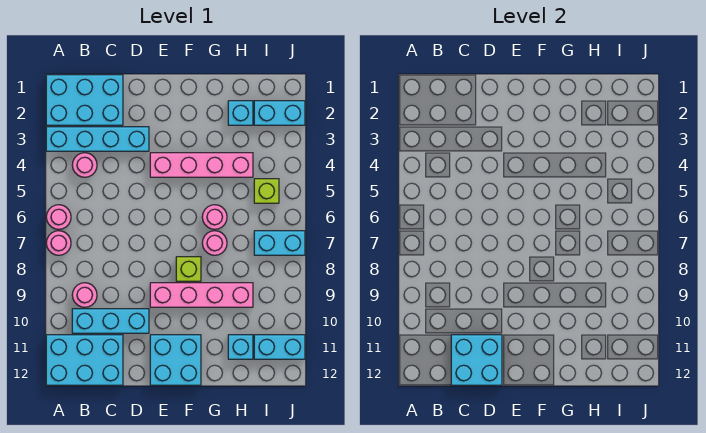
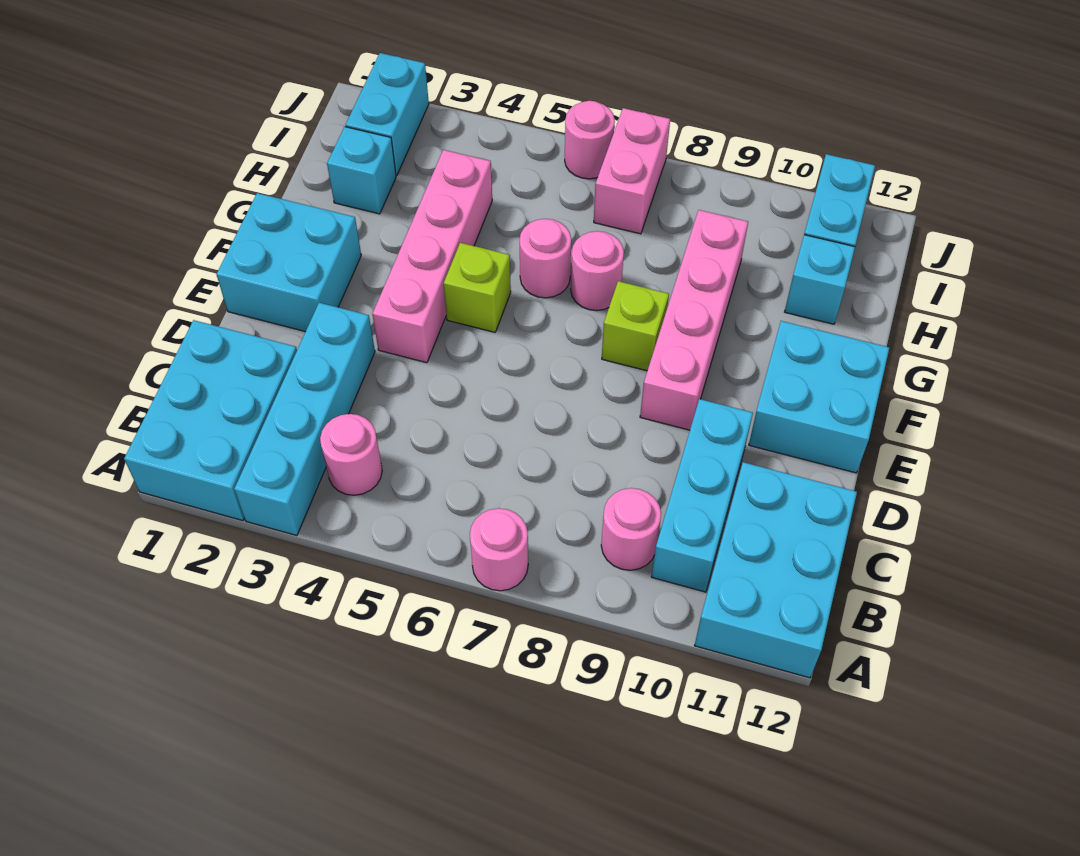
pink 1x1 round brick [46,205,71,229] -> pink 1x1 round brick moved to [565,101,615,179]
cyan 2x2 brick [451,335,502,385] -> cyan 2x2 brick moved to [217,193,361,332]
lime 1x1 brick [254,179,279,203] -> lime 1x1 brick moved to [444,243,511,332]
cyan 1x2 brick [254,231,305,255] -> pink 1x2 brick [594,108,670,234]

